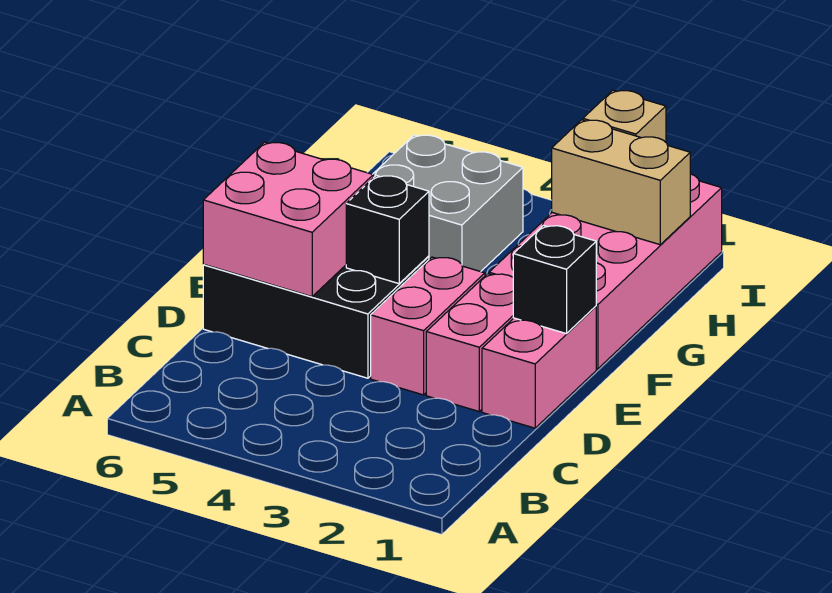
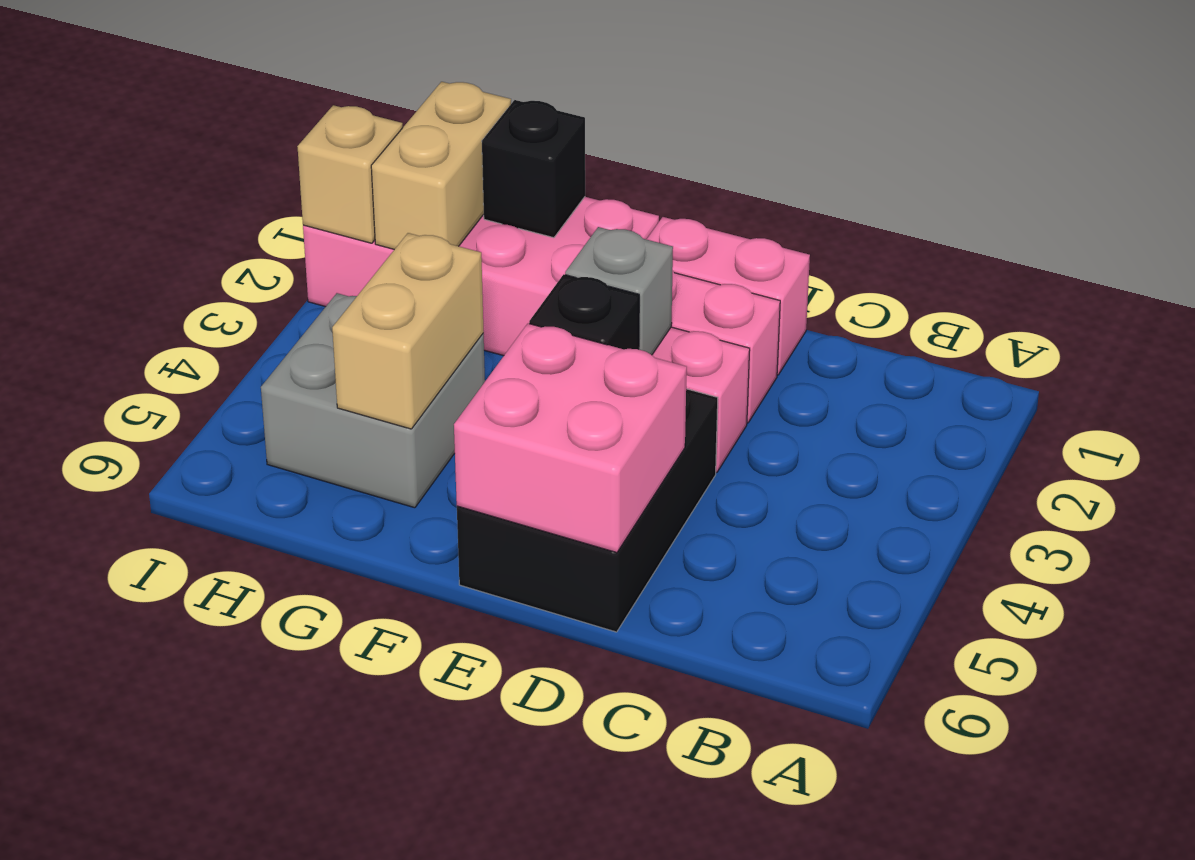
black 1x1 brick [513,225,596,334] -> black 1x1 brick moved to [482,100,585,238]
none -> grey 1x1 brick [565,227,673,355]
none -> tan 1x2 brick [332,233,484,429]

